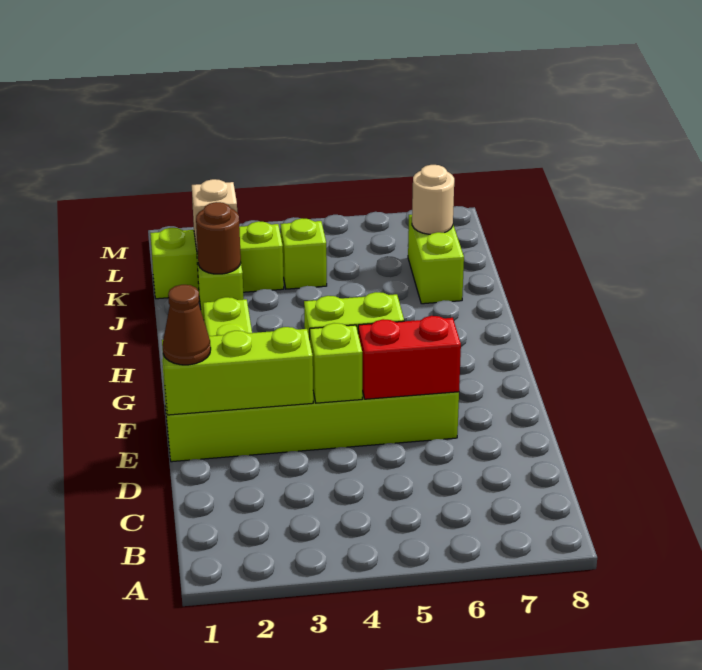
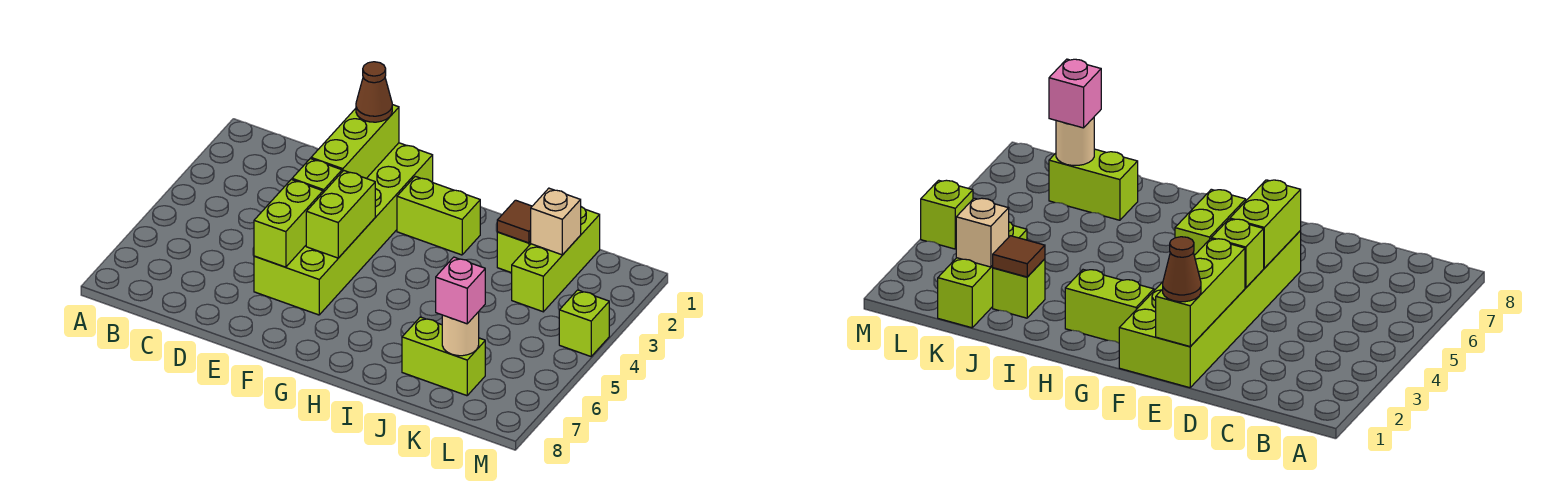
red 1x2 brick [358,316,461,399] -> lime 1x2 brick [254,180,323,267]
brown 1x1 round brick [196,202,241,274] -> brown 1x1 tile [497,200,532,243]
lime 1x1 brick [280,218,327,289] -> lime 1x1 brick moved to [559,290,609,356]
none -> pink 1x1 brick [436,257,485,324]

